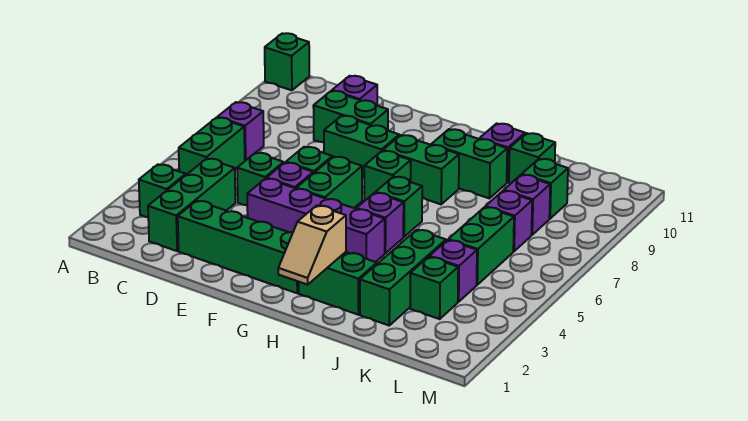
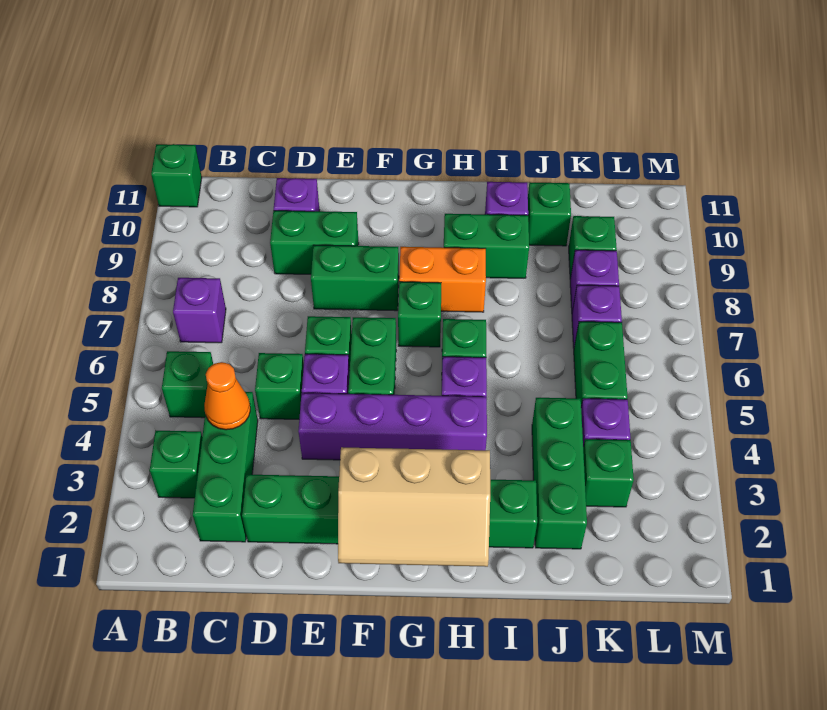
green 1x2 brick [179,117,245,175] -> green 1x1 brick [162,351,213,418]
none -> orange 1x1 cone [204,362,250,430]
green 1x2 brick [383,135,459,204] -> orange 1x2 brick [399,247,486,312]
tan 1x2 slope [278,205,346,285] -> tan 2x3 slope [338,447,490,567]

